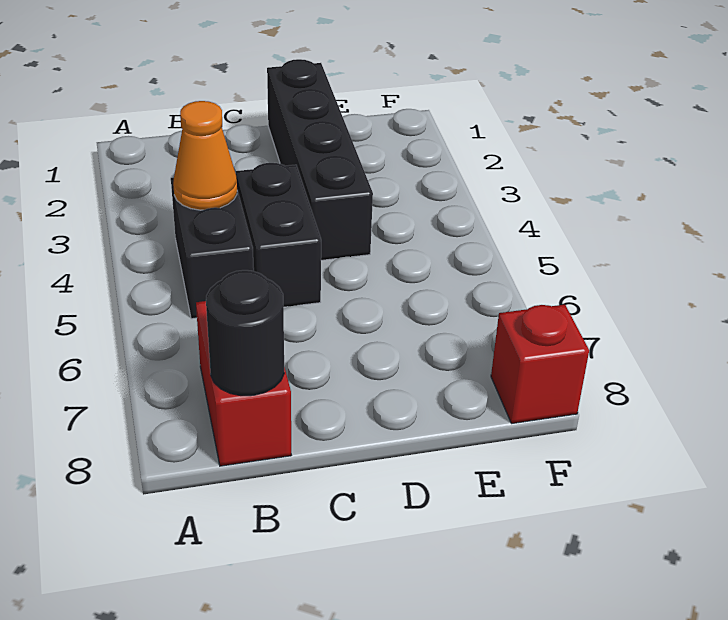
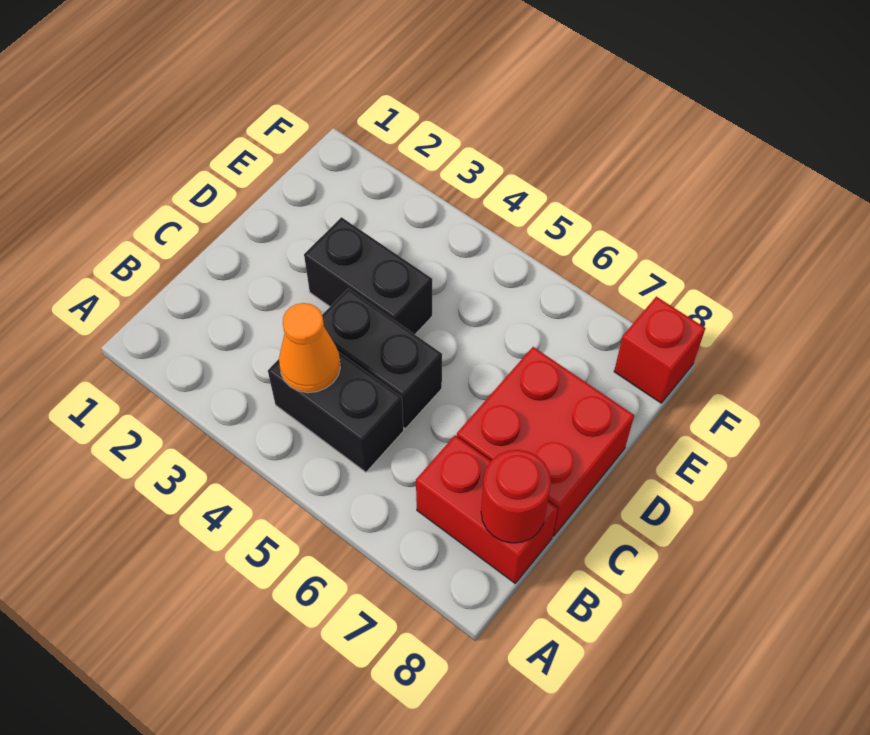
black 1x1 round brick [206,270,284,396] -> red 1x1 round brick [481,450,551,543]
none -> red 2x2 brick [457,347,634,536]
black 1x4 brick [267,59,373,260] -> black 1x2 brick [304,217,432,334]

